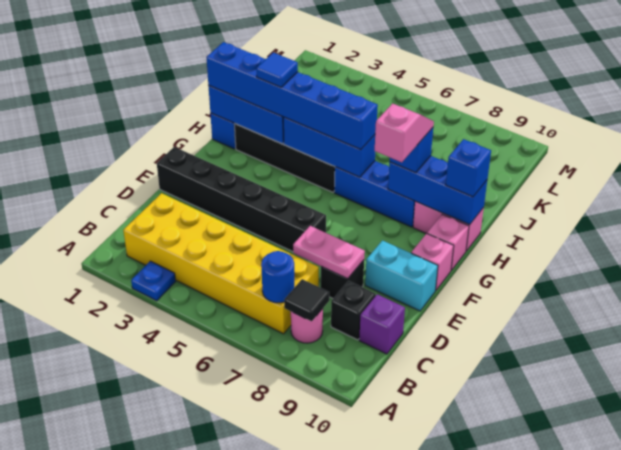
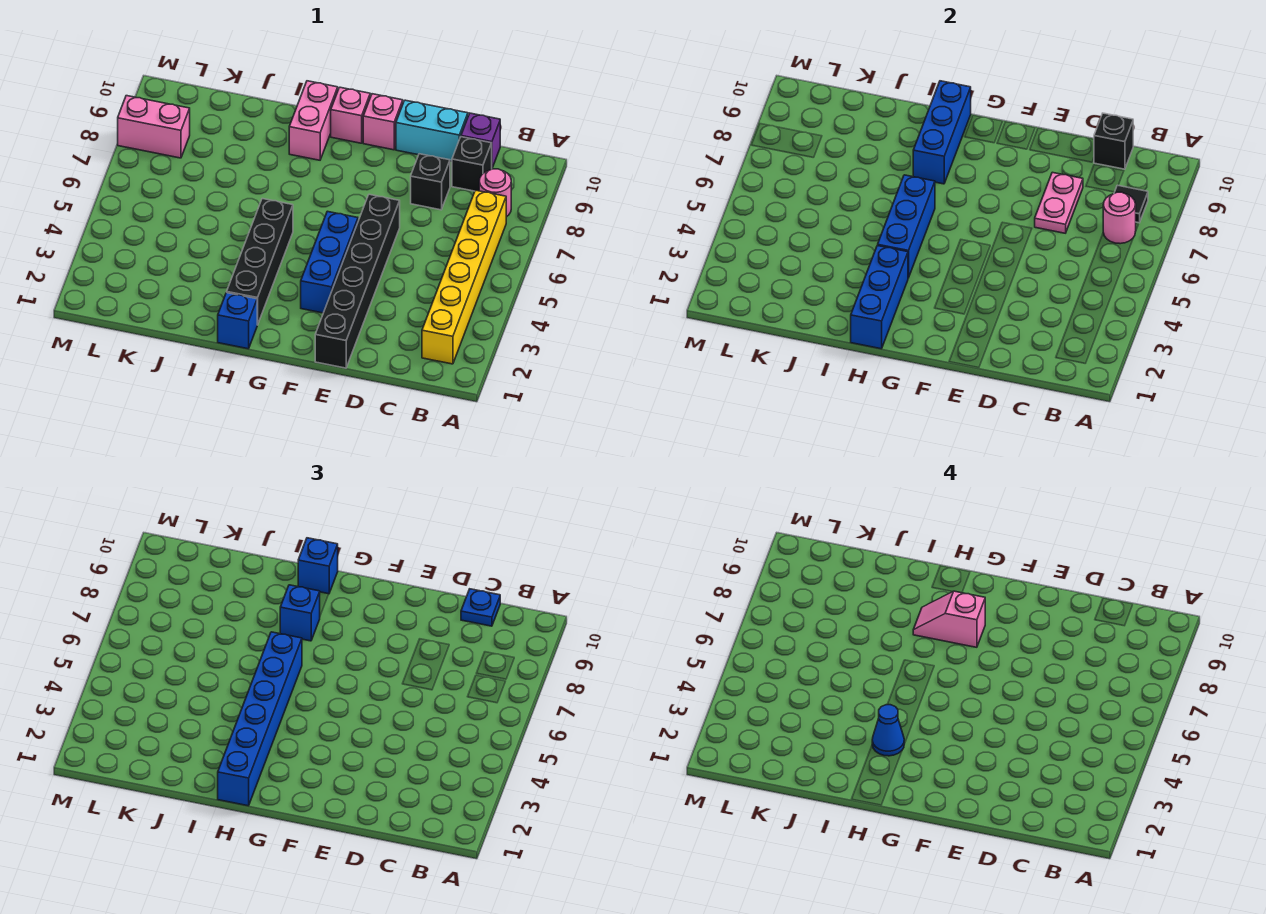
blue 1x1 plate [131,261,176,301] -> blue 1x1 plate moved to [461,589,500,626]
yellow 2x6 brick [123,193,319,334] -> yellow 1x6 brick [422,190,506,364]
blue 1x1 round brick [261,251,294,303] -> pink 1x1 round brick [1103,192,1136,244]
none -> black 1x1 brick [1094,113,1133,169]
cyan 1x2 brick [365,241,438,311] -> cyan 1x2 brick turned to [396,100,468,161]
blue 1x1 tile [256,53,298,87] -> blue 1x1 cone [872,705,904,756]
blue 1x3 brick [334,161,415,227] -> blue 1x3 brick moved to [301,211,358,313]
none -> pink 1x2 brick [118,96,190,158]

